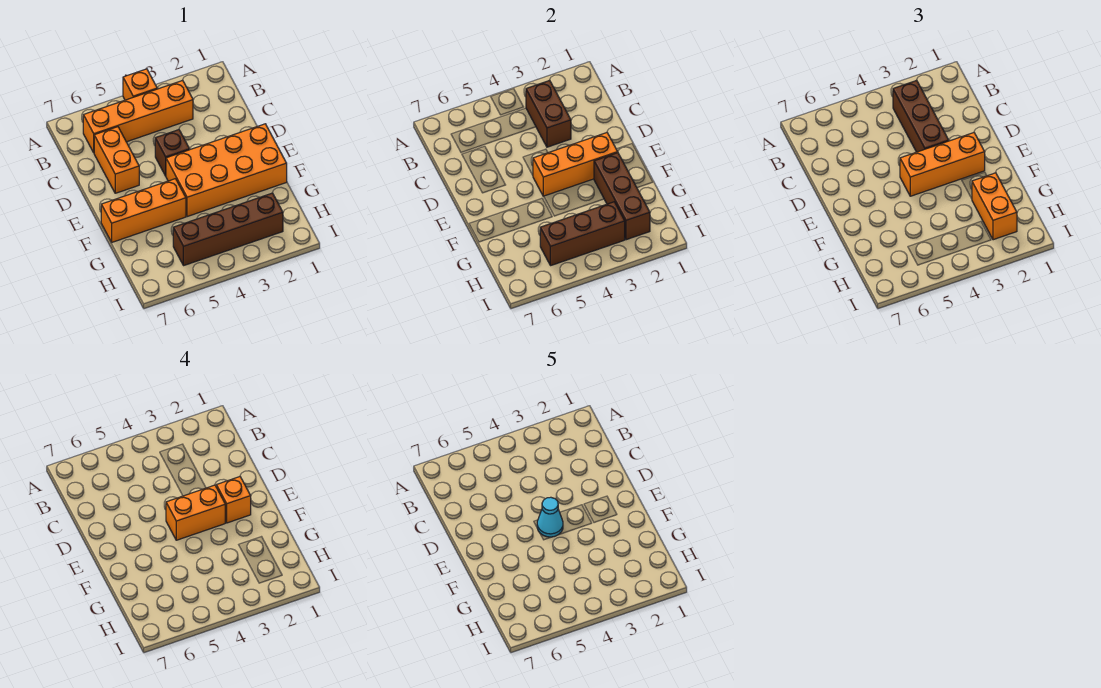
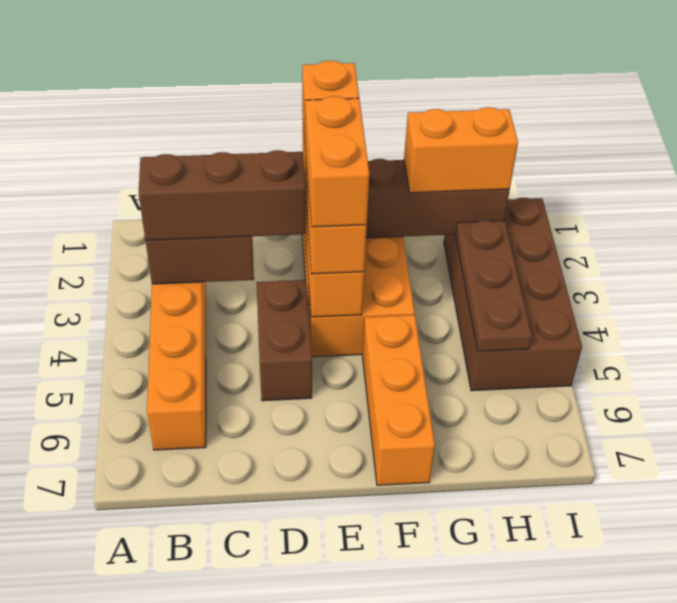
orange 1x1 brick [123,69,157,100] -> none
orange 1x2 brick [94,127,139,193] -> none
brown 1x1 brick [155,130,189,176] -> brown 1x2 brick [257,280,312,401]
cyan 1x1 cone [537,497,563,537] -> none
brown 1x4 brick [173,193,283,266] -> brown 2x4 brick [444,198,582,391]
brown 1x3 brick [540,202,625,266] -> brown 1x3 plate [456,220,532,351]

